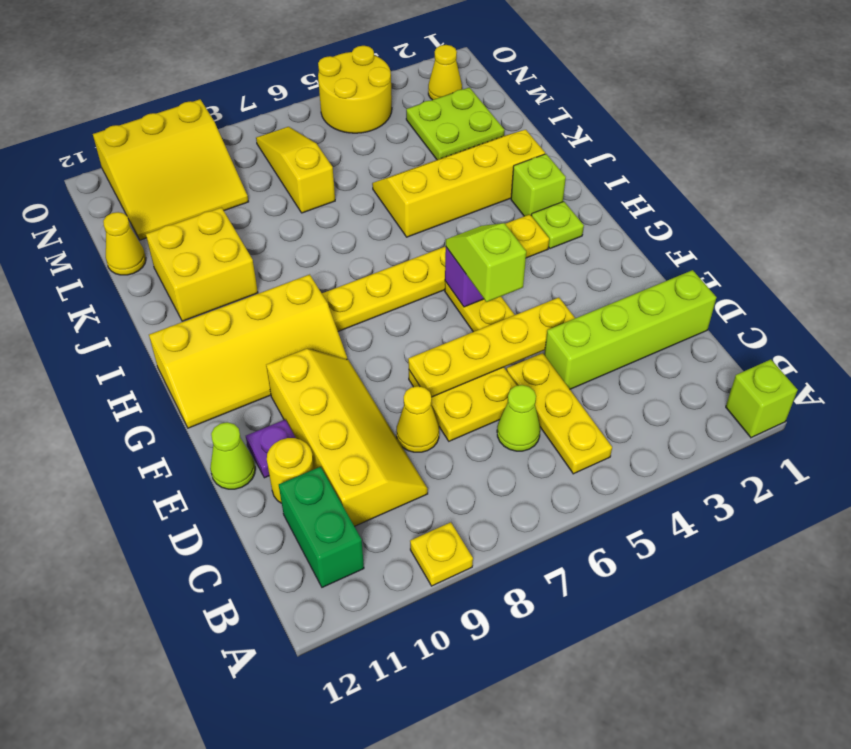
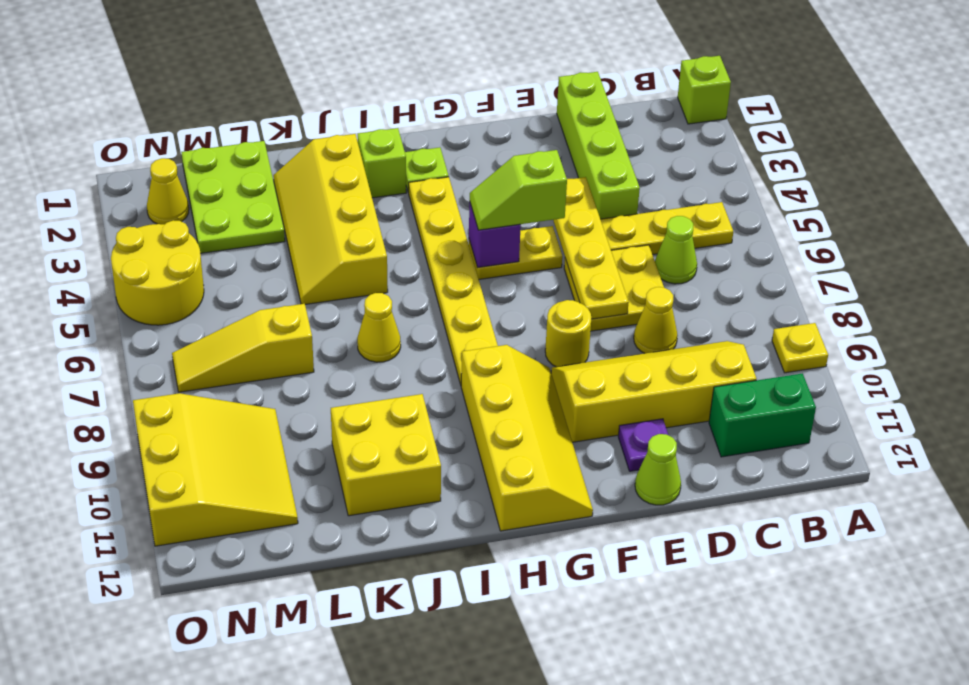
yellow 1x1 round brick [267,438,314,503] -> yellow 1x1 round brick moved to [545,300,591,367]
lime 2x2 plate [406,87,505,160] -> lime 2x3 plate [181,141,285,253]
yellow 1x1 cone [103,212,146,275] -> yellow 1x1 cone moved to [357,293,401,362]

